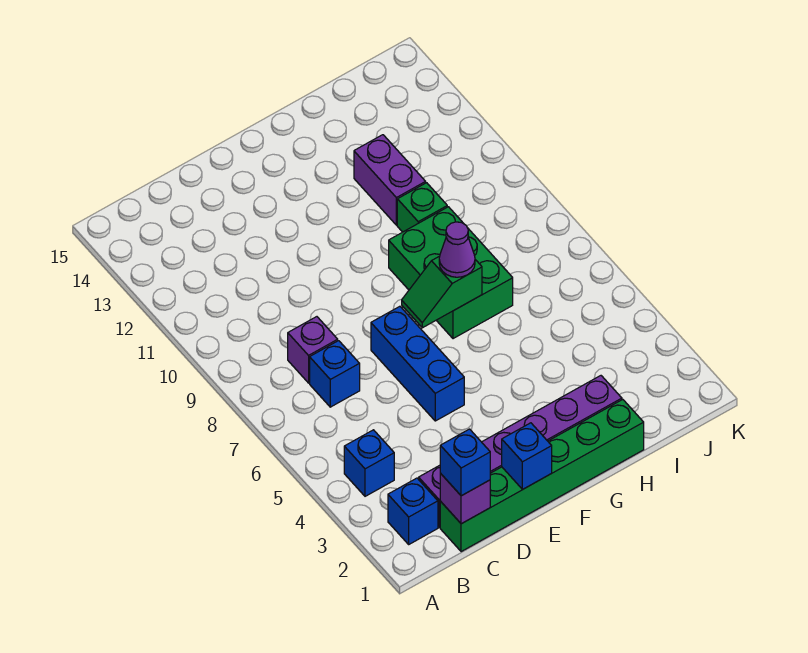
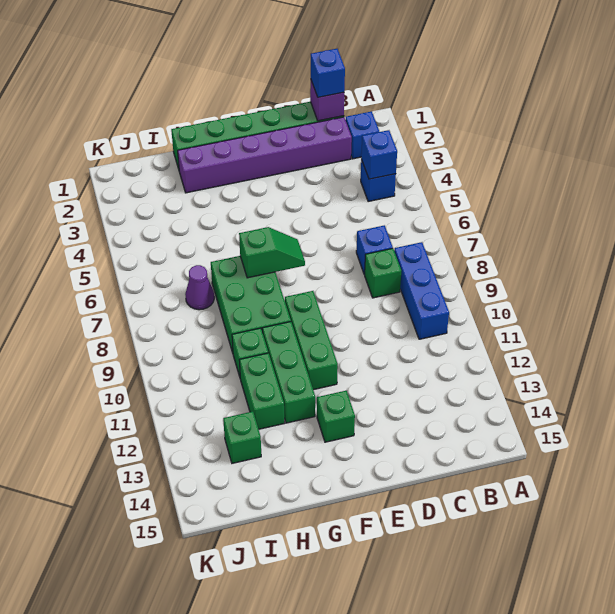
purple 1x1 brick [288,317,338,383] -> green 1x1 brick [364,248,401,298]
blue 1x1 brick [502,423,552,489] -> blue 1x1 brick moved to [361,130,397,179]
blue 1x3 brick [371,306,464,421] -> blue 1x3 brick moved to [394,242,449,339]
none -> green 1x3 brick [285,291,338,390]
none -> green 1x1 brick [317,391,355,442]
purple 1x1 cone [439,222,475,277] -> purple 1x1 cone moved to [185,265,214,310]
none -> green 1x3 brick [262,322,315,423]
purple 1x2 brick [354,135,426,225] -> green 1x2 brick [239,353,284,429]
none -> green 1x1 brick [223,412,261,463]

